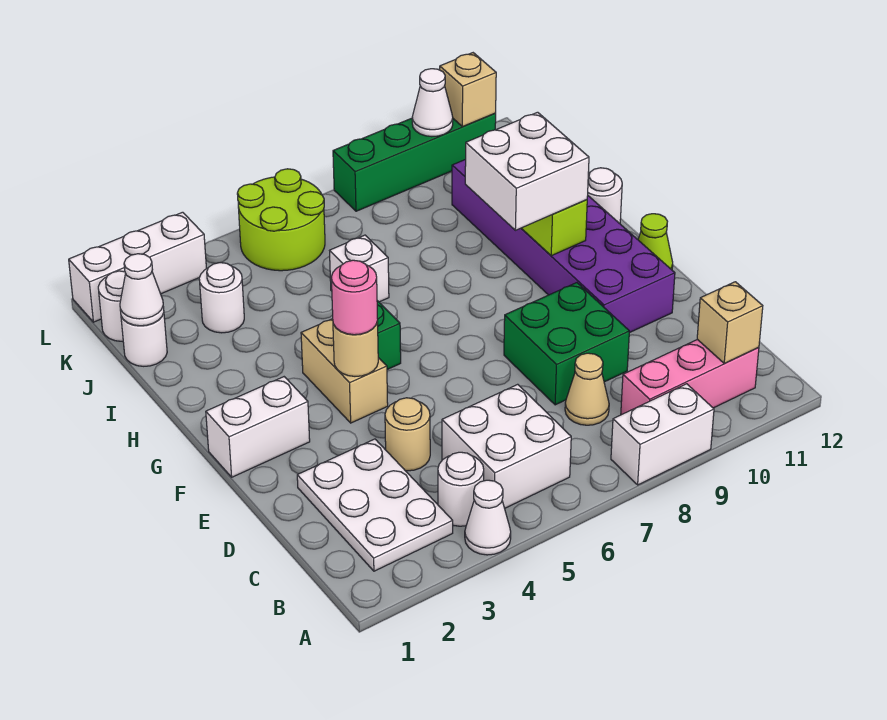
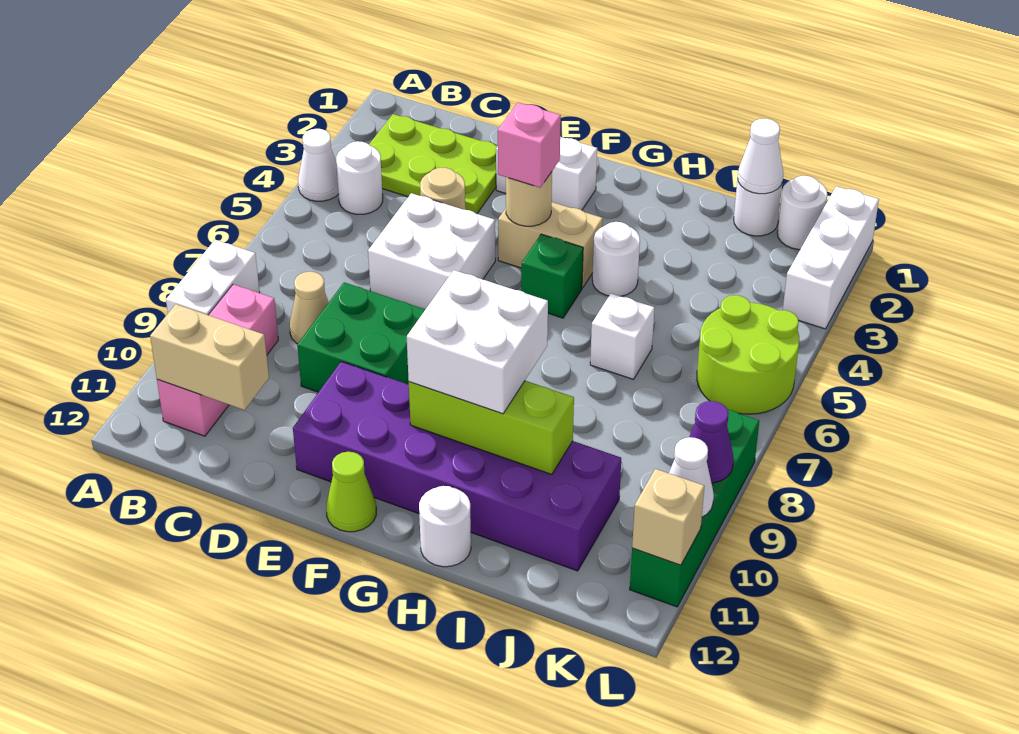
white 2x3 plate [297,439,453,571] -> lime 2x3 plate [369,114,498,214]
white 2x2 brick [442,384,571,508] -> white 2x2 brick moved to [368,193,495,309]
tan 1x1 brick [697,282,763,363] -> tan 1x2 brick [150,304,269,410]
white 1x2 brick [206,377,310,477] -> white 1x2 brick turned to [496,137,597,210]
pink 1x1 round brick [331,260,378,335] -> pink 1x1 brick [498,102,561,187]
white 1x1 round brick [199,263,244,333] -> white 1x1 round brick moved to [592,222,640,296]
none -> purple 1x1 cone [689,401,734,483]

